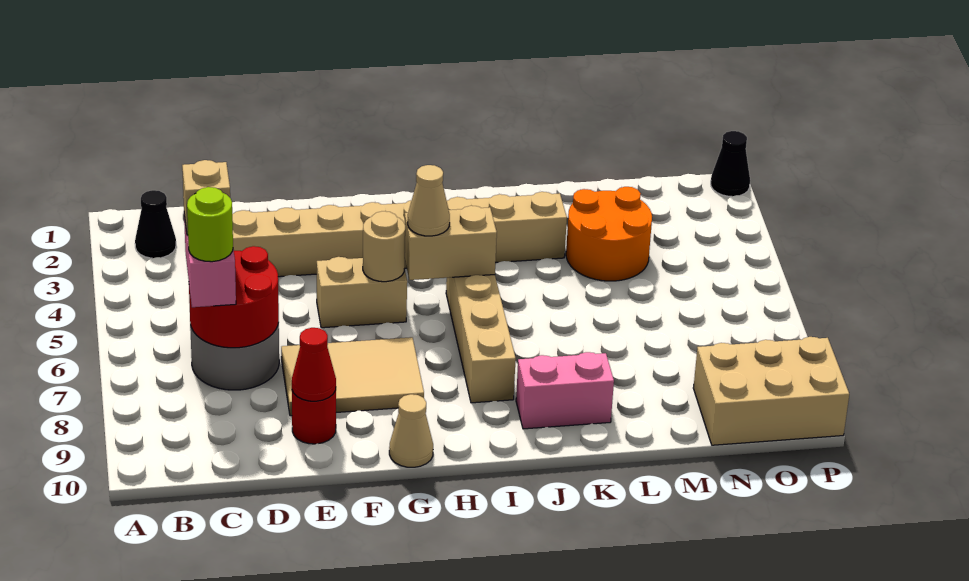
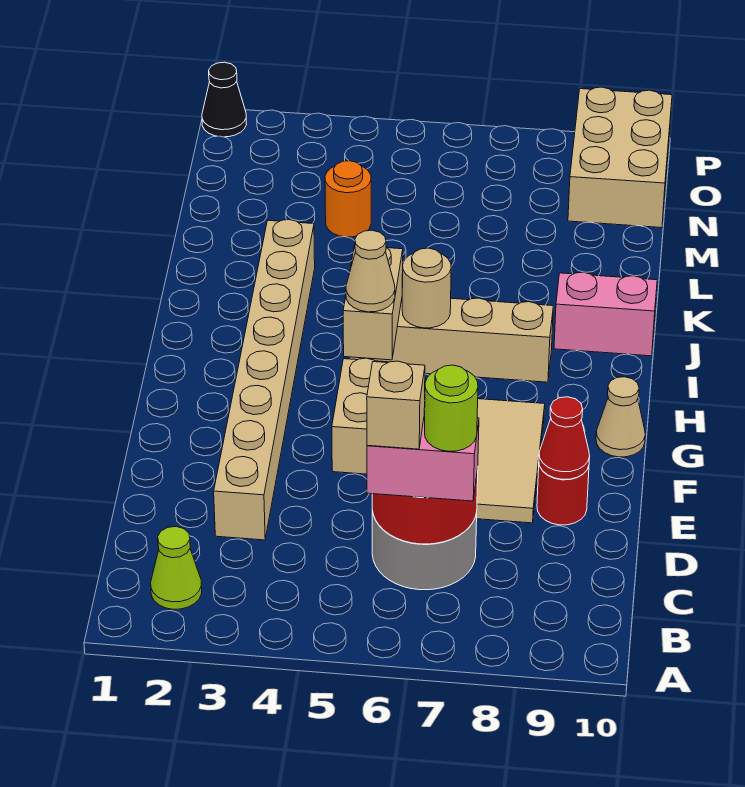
black 1x1 cone [135,190,176,258] -> lime 1x1 cone [151,527,202,609]
tan 1x1 round brick [363,211,405,282] -> tan 1x1 round brick moved to [402,248,451,328]
pink 1x2 brick [516,352,614,429] -> pink 1x2 brick turned to [554,272,657,356]
orange 2x2 round brick [566,187,652,281] -> orange 1x1 round brick [325,161,371,237]

